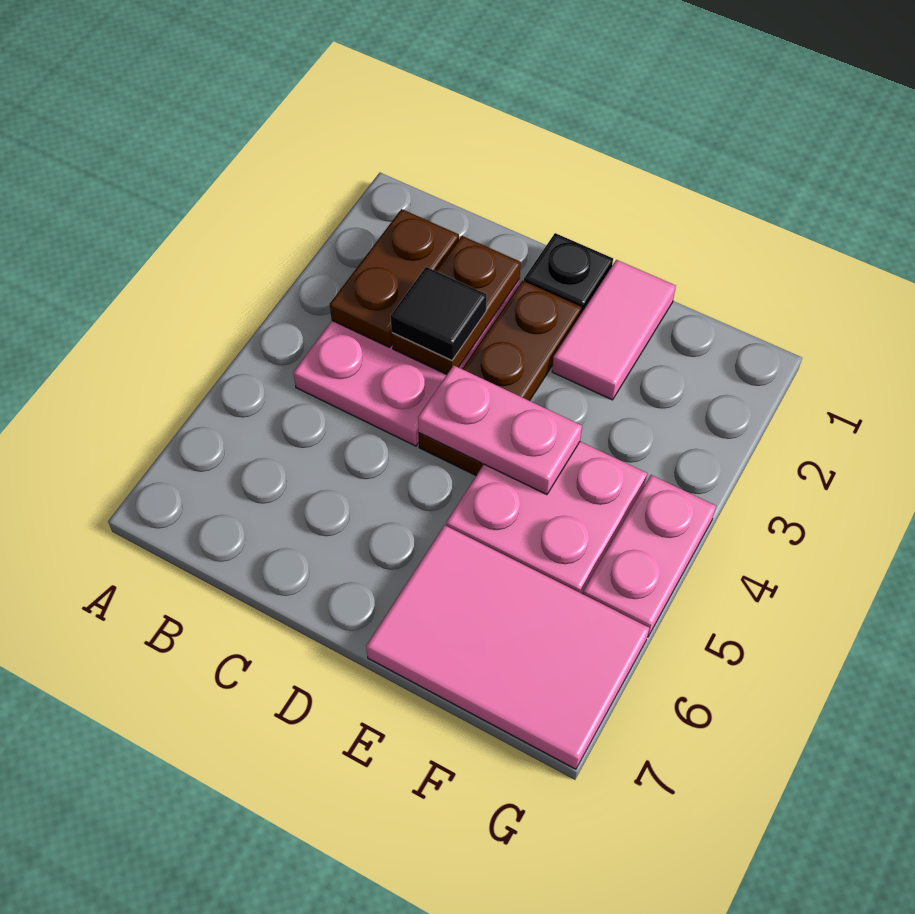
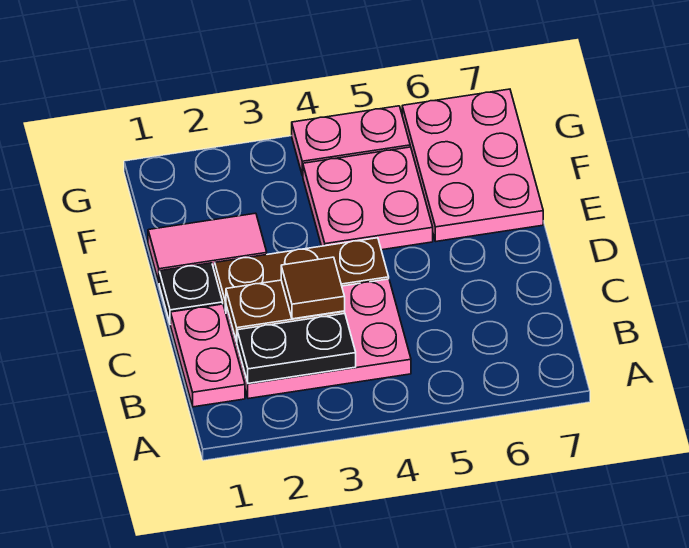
brown 1x2 plate [330,209,459,347] -> black 1x2 plate [237,314,356,383]
black 1x1 tile [391,267,487,360] -> brown 1x1 tile [281,257,345,319]
pink 1x2 plate [418,365,582,495] -> pink 1x2 plate moved to [171,304,245,407]
pink 2x3 tile [366,525,649,769] -> pink 2x3 plate [402,89,543,241]

